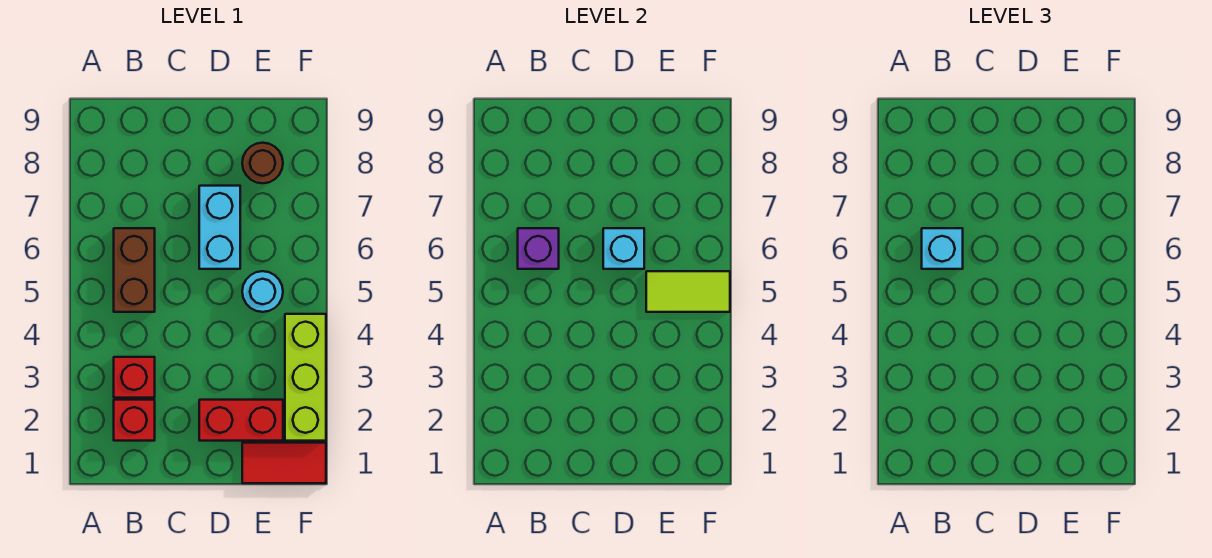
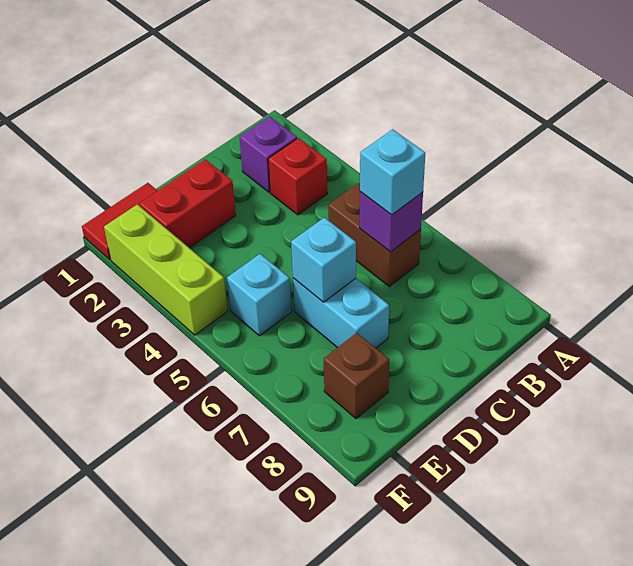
red 1x1 brick [114,400,155,441] -> purple 1x1 brick [239,116,297,192]
cyan 1x1 round brick [242,271,283,312] -> cyan 1x1 brick [227,254,292,336]
lime 1x2 tile [646,271,730,312] -> none
brown 1x1 round brick [242,143,283,183] -> brown 1x1 brick [324,333,389,418]

